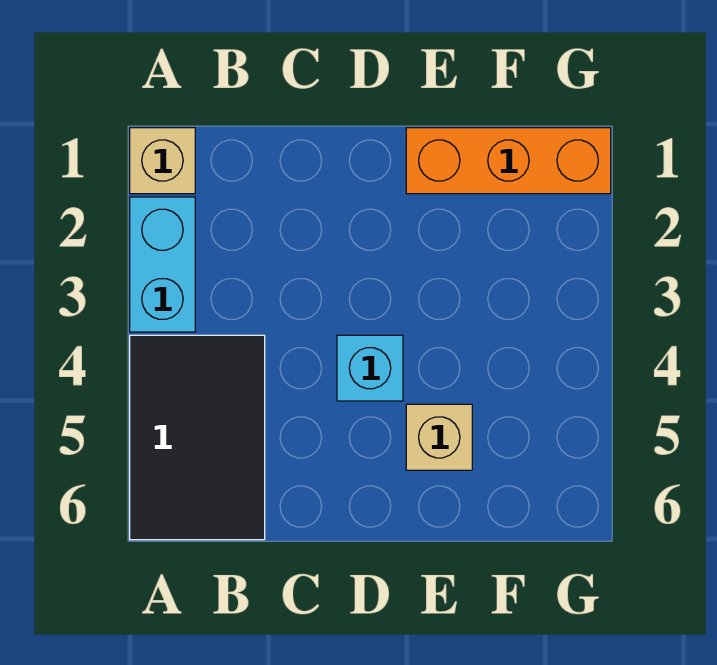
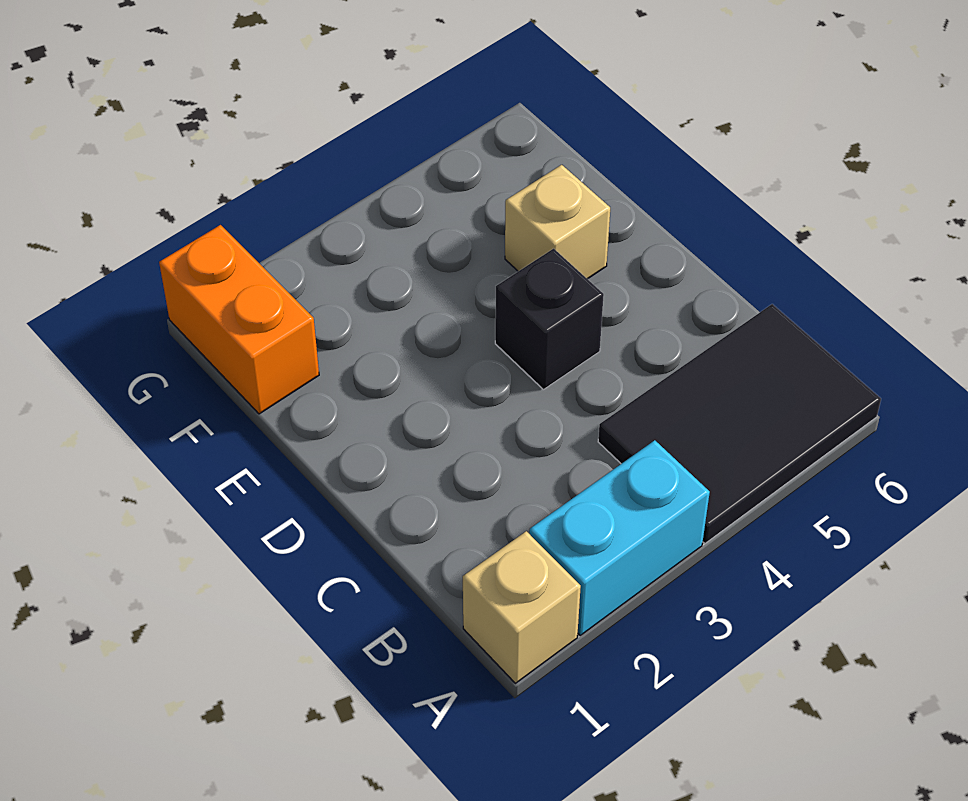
cyan 1x1 brick [337,335,403,401] -> black 1x1 brick [495,249,604,390]
orange 1x3 brick [406,128,611,194] -> orange 1x2 brick [159,225,319,414]

